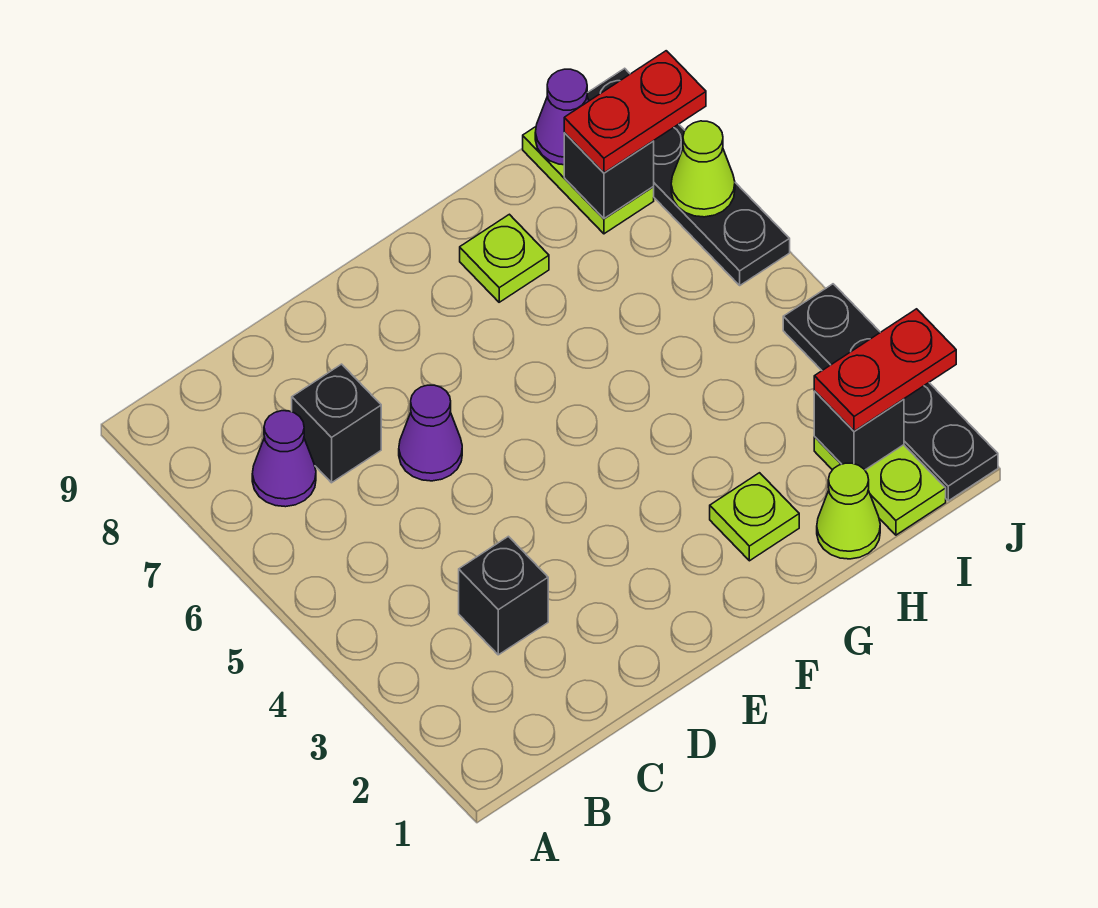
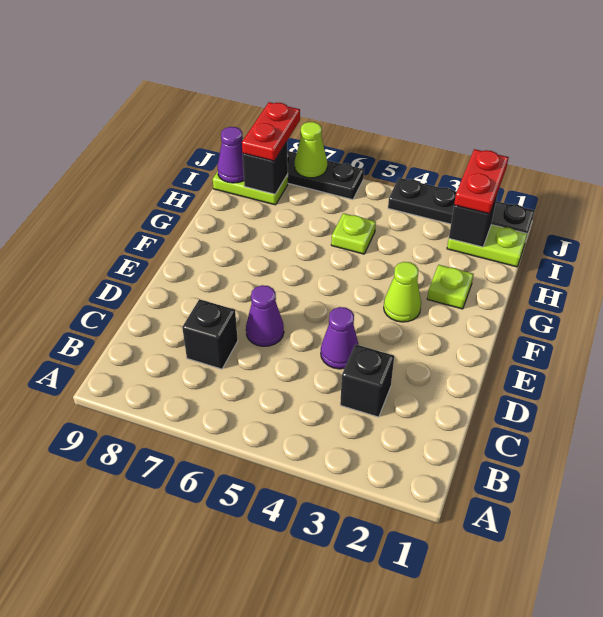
purple 1x1 cone [252,411,316,507] -> purple 1x1 cone moved to [321,307,359,369]
lime 1x1 plate [460,214,549,302] -> lime 1x1 plate moved to [331,213,376,254]
lime 1x1 cone [817,463,880,559] -> lime 1x1 cone moved to [384,262,421,322]

